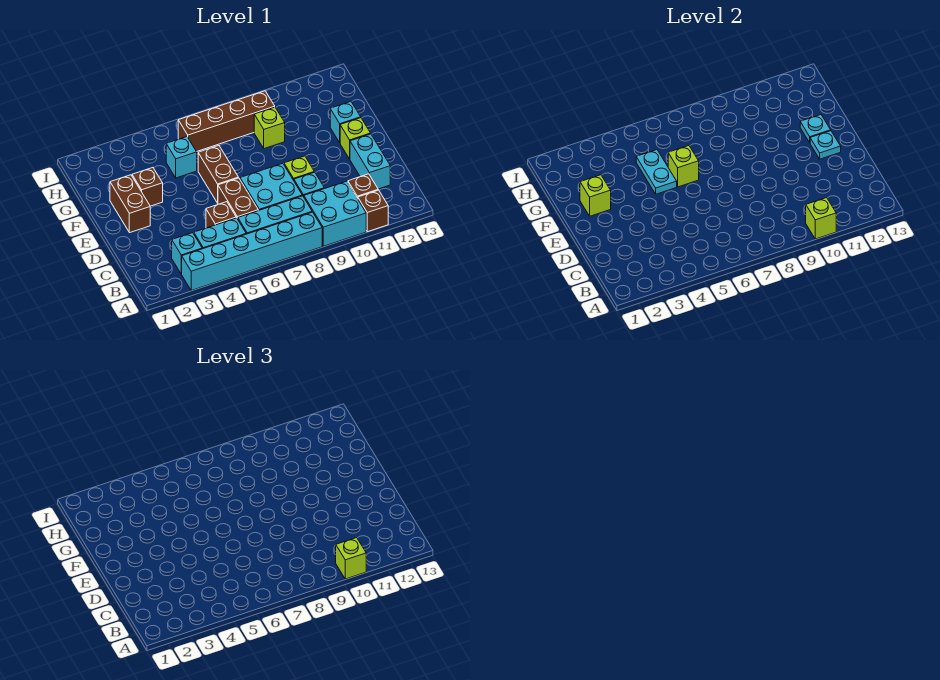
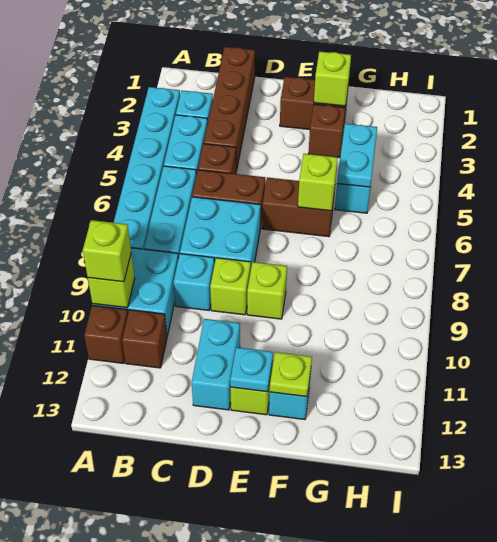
cyan 1x2 brick [350,134,390,189] -> cyan 1x2 brick turned to [192,319,240,410]
cyan 1x2 plate [636,150,677,194] -> cyan 1x2 plate turned to [337,124,377,187]
cyan 1x1 plate [800,115,831,143] -> lime 1x1 plate [270,352,312,397]
lime 1x1 brick [254,107,285,149] -> lime 1x1 brick moved to [247,262,287,319]
brown 1x4 brick [178,91,275,152] -> brown 1x4 brick moved to [204,47,255,171]

